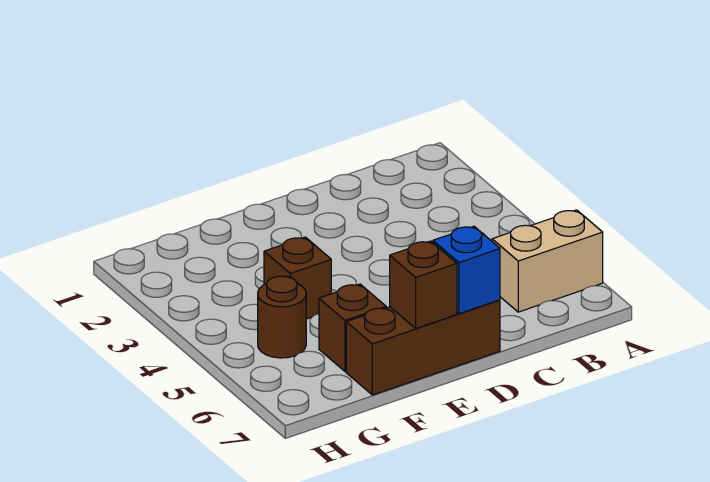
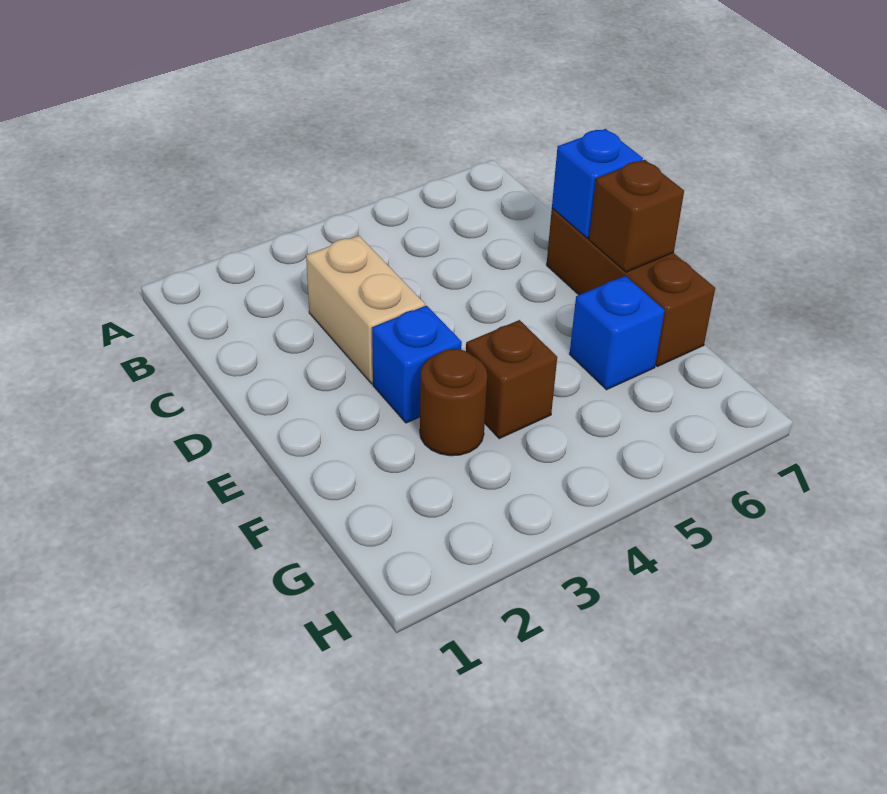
tan 1x2 brick [492,210,603,312] -> tan 1x2 brick moved to [306,236,425,384]
none -> blue 1x1 brick [372,306,462,423]
brown 1x1 brick [319,284,386,371] -> blue 1x1 brick [570,276,665,390]
brown 1x1 round brick [258,276,306,358] -> brown 1x1 round brick moved to [420,349,487,456]

